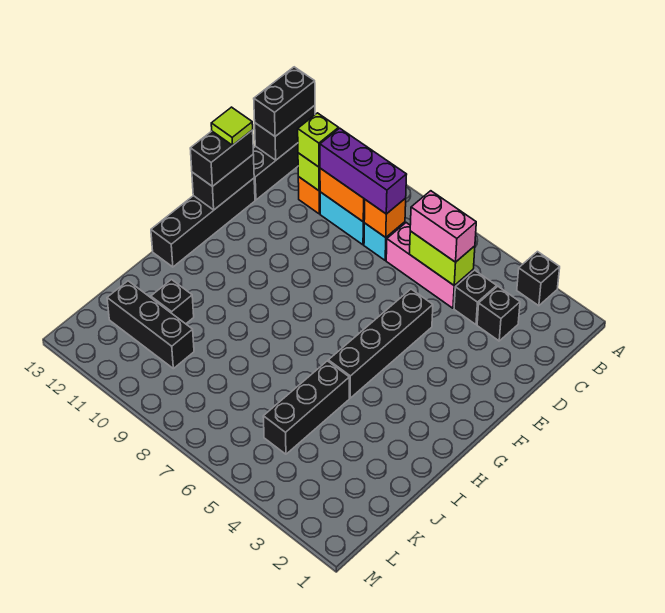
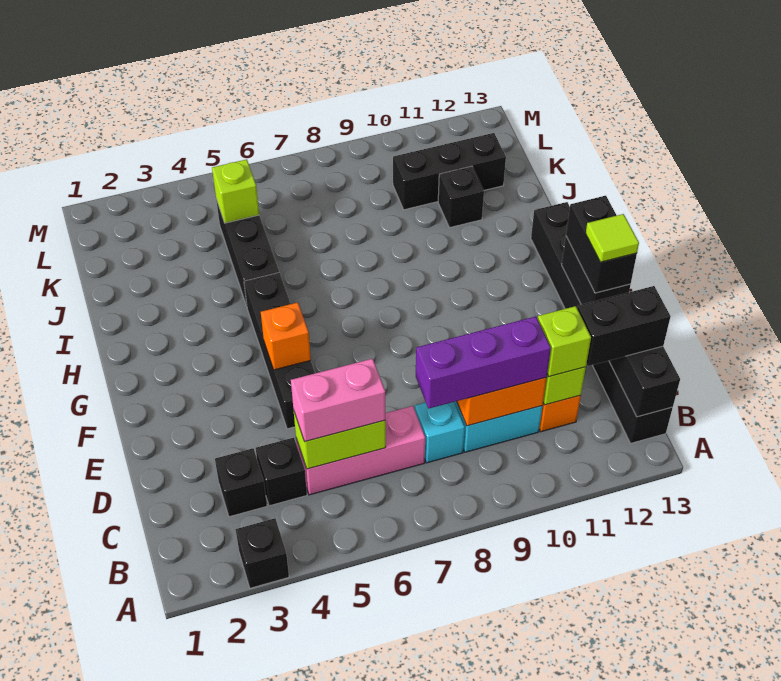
black 1x2 brick [254,67,315,136] -> black 1x2 brick turned to [577,286,671,366]
orange 1x1 brick [364,198,406,237] -> orange 1x1 brick moved to [261,302,311,370]
none -> lime 1x1 brick [212,159,259,223]

